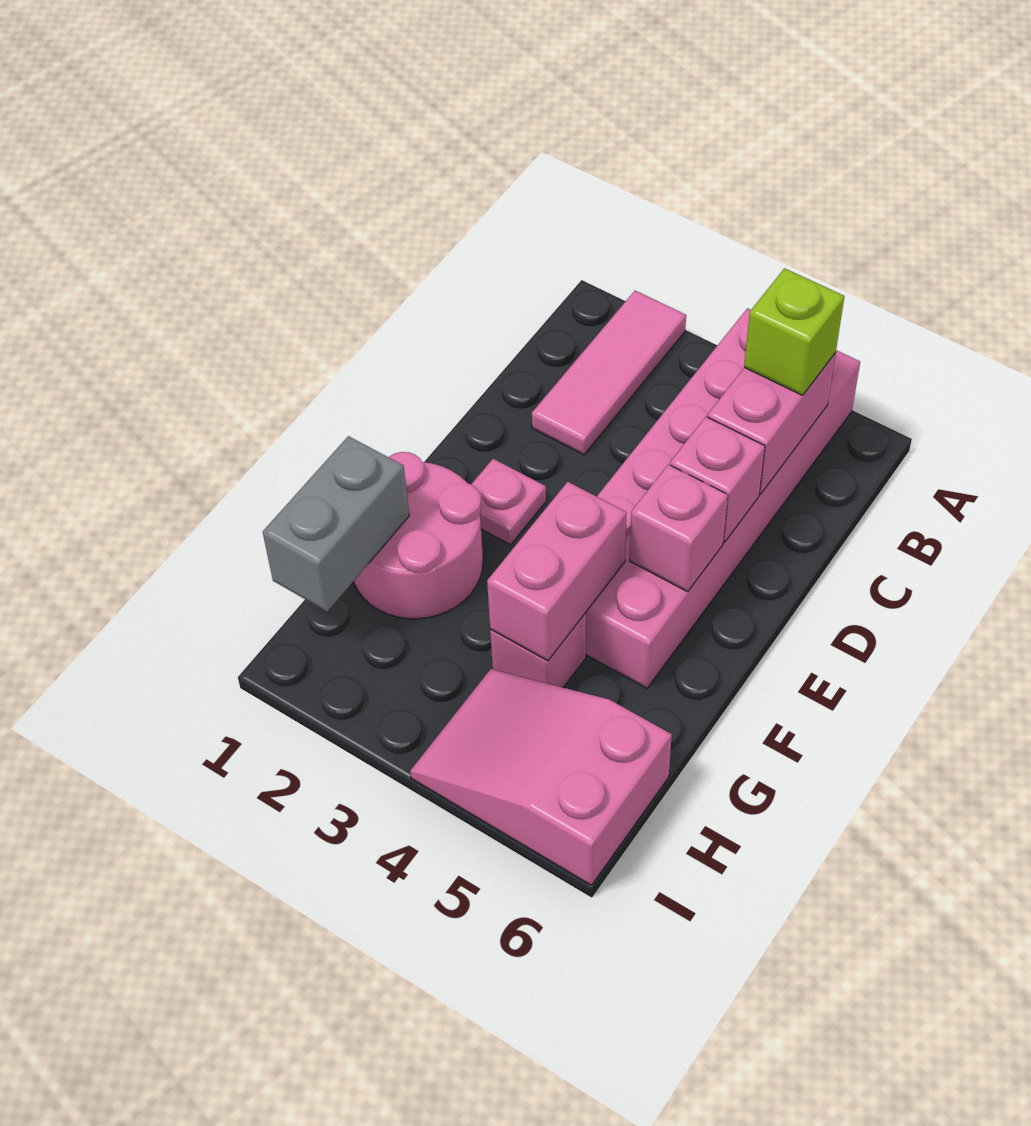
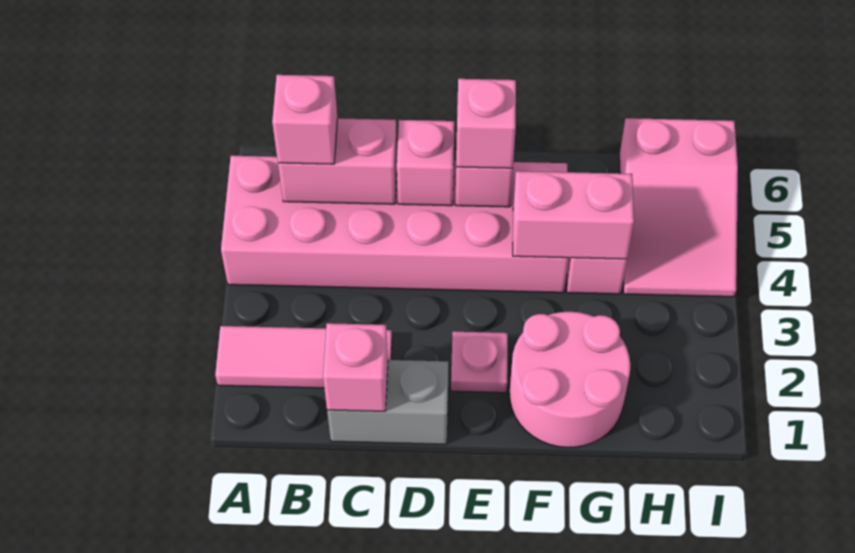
lime 1x1 brick [744,268,844,395] -> pink 1x1 brick [272,75,338,164]
none -> pink 1x1 brick [323,323,388,411]
none -> pink 1x1 brick [456,79,516,168]
grey 1x2 brick [263,436,409,612] -> grey 1x2 brick moved to [327,360,449,444]

